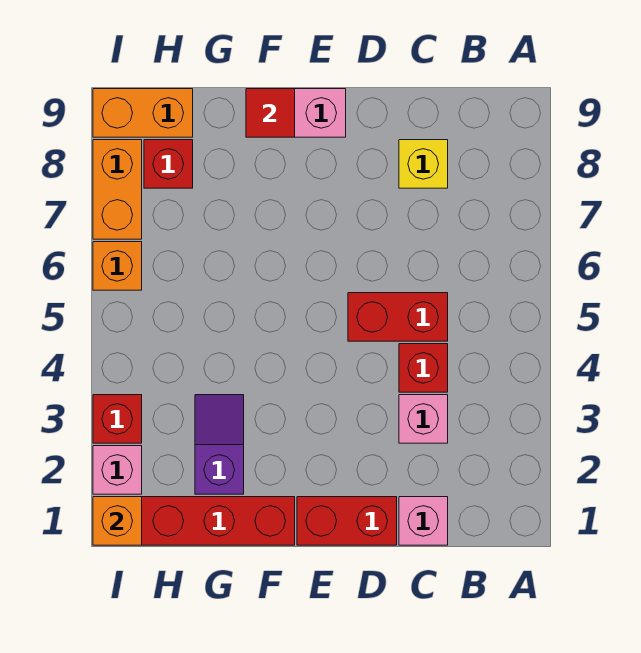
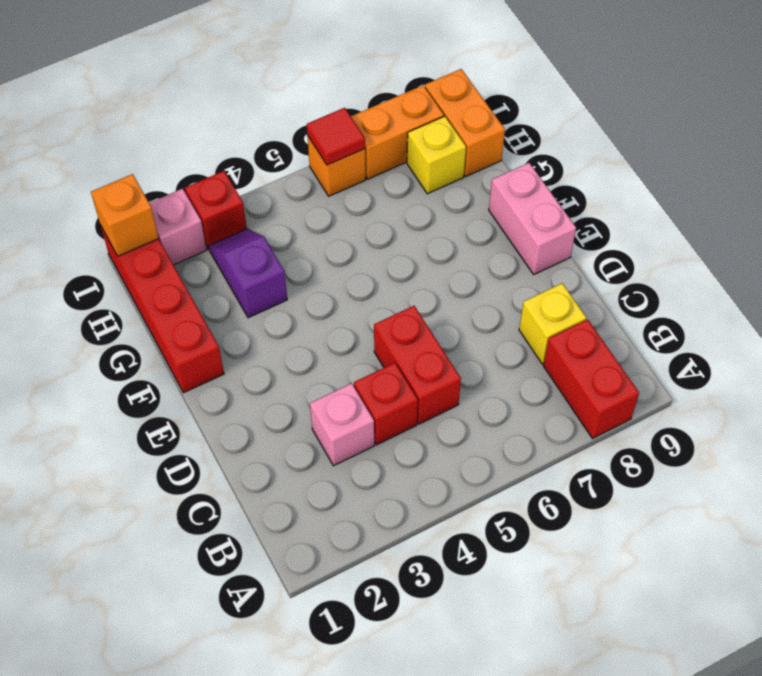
pink 1x1 brick [399,497,448,545] -> none
red 1x2 brick [297,497,397,545] -> red 1x2 brick moved to [543,319,639,438]
red 1x1 tile [246,89,295,137] -> red 1x1 tile moved to [307,108,365,165]
purple 1x2 slope [195,395,244,494] -> purple 1x2 slope turned to [209,229,287,318]
red 1x1 brick [144,140,193,188] -> yellow 1x1 brick [407,116,466,194]

